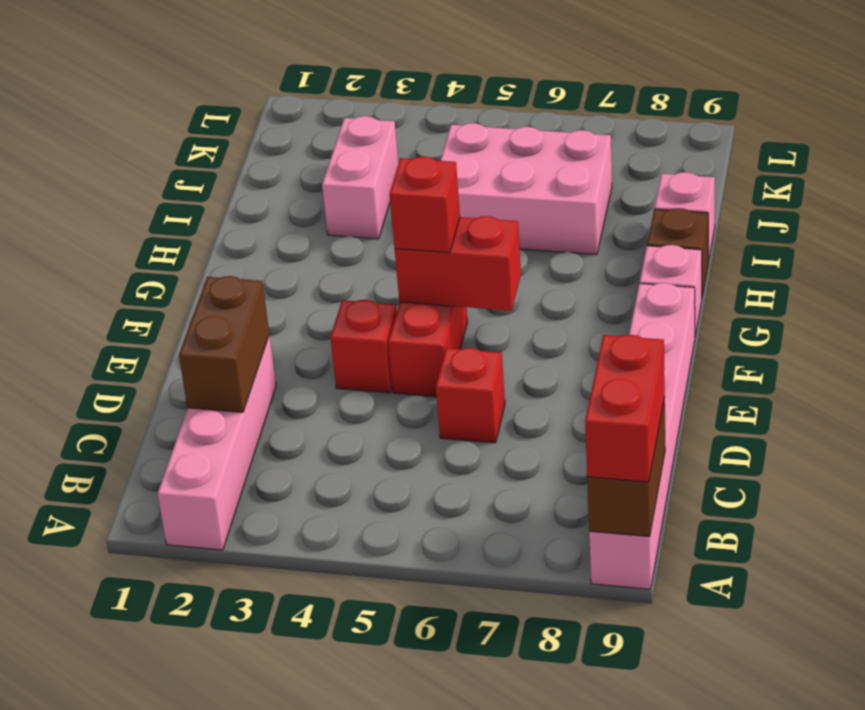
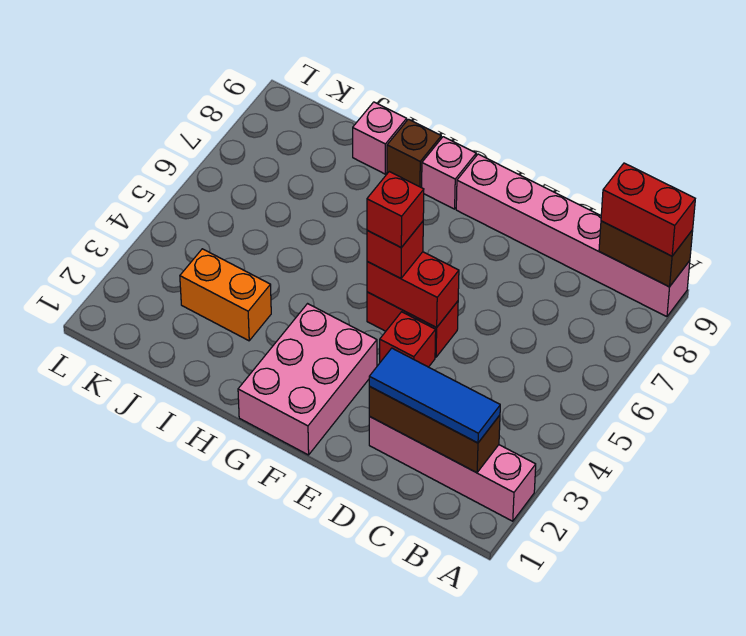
none -> blue 1x3 tile [369,348,500,443]
brown 1x2 brick [179,276,269,412] -> brown 1x3 brick [369,387,500,473]
red 1x1 brick [436,348,505,443] -> red 1x1 brick moved to [367,172,424,247]
red 1x2 brick [395,216,521,311] -> red 1x2 brick turned to [367,252,459,328]
pink 1x2 brick [322,116,398,239] -> orange 1x2 brick [180,249,271,341]
pink 2x3 brick [440,123,612,255] -> pink 2x3 brick moved to [238,304,377,455]

